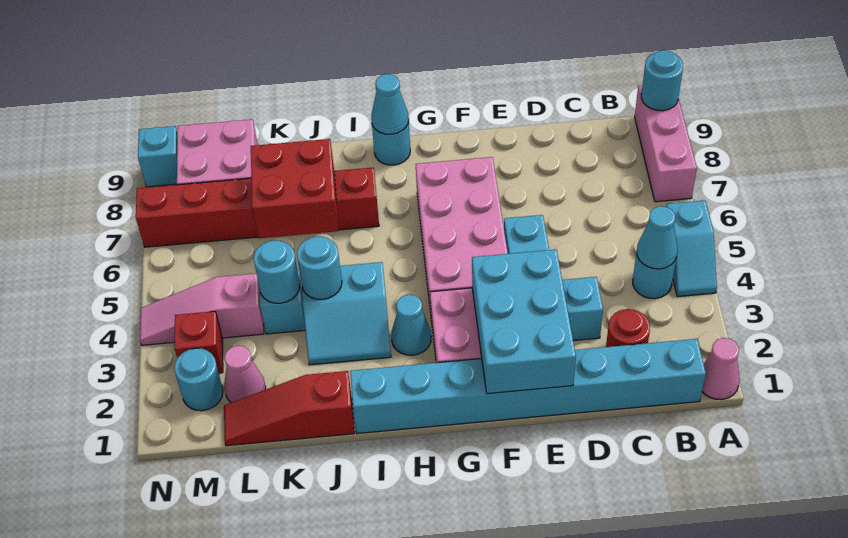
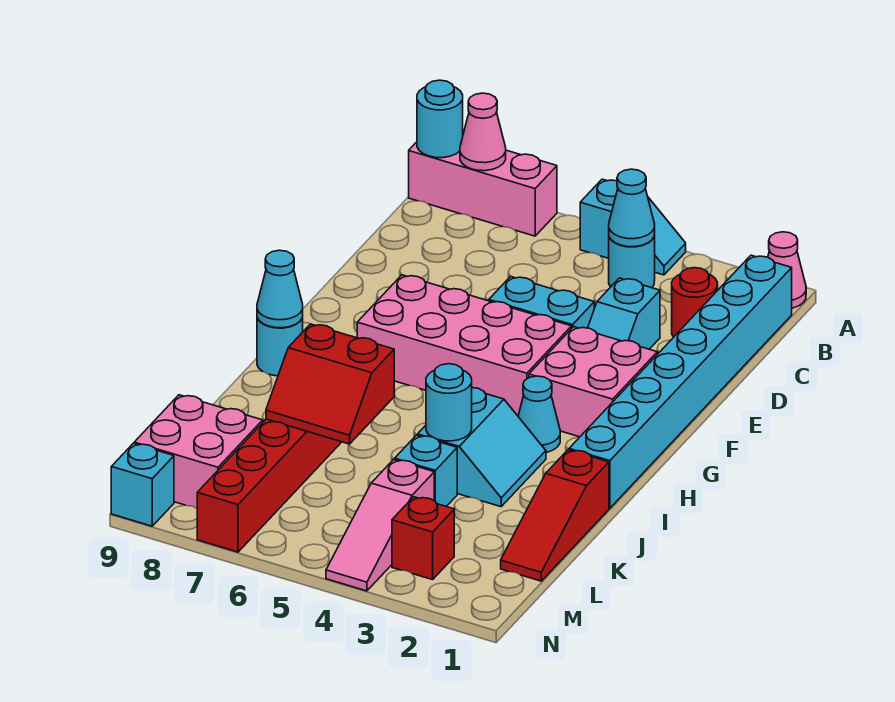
cyan 2x3 brick [472,250,576,394] -> none
red 2x2 brick [251,139,338,238] -> red 2x2 slope [266,324,394,444]
cyan 1x1 round brick [253,240,300,303] -> none
pink 1x1 cone [224,346,266,403] -> pink 1x1 cone moved to [460,93,506,171]
cyan 1x1 round brick [174,348,223,411] -> none

